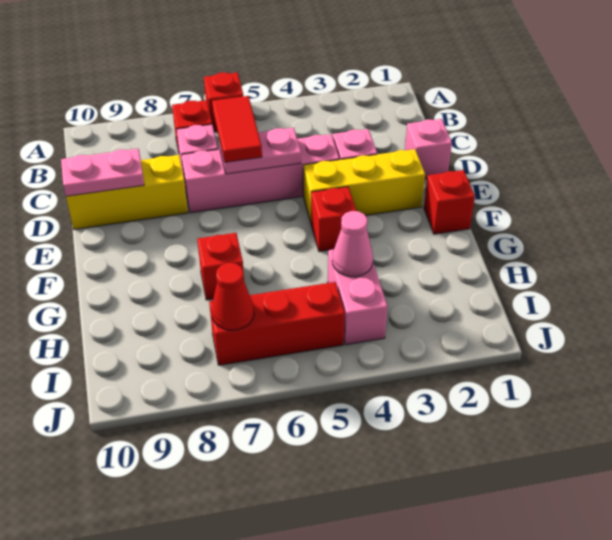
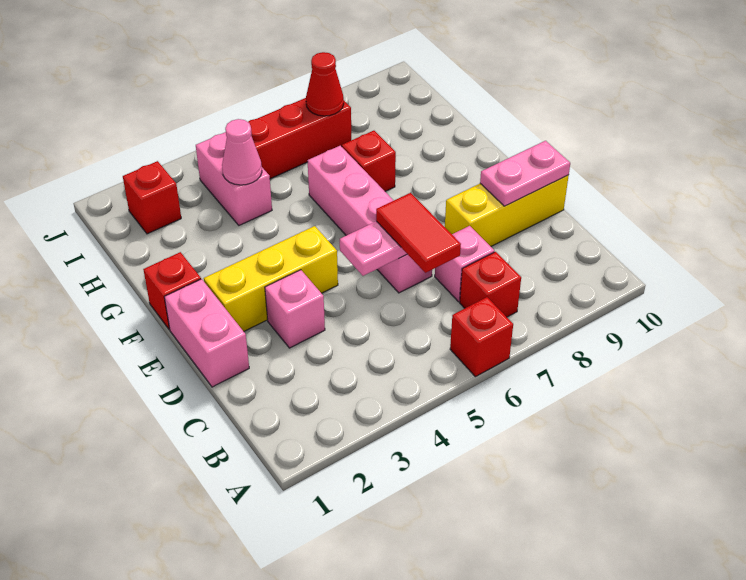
pink 1x1 brick [405,119,452,179] -> pink 1x2 brick [164,279,249,387]
pink 1x4 brick [181,134,339,213] -> pink 1x4 brick turned to [307,146,432,293]
red 1x1 brick [311,187,356,252] -> red 1x1 brick moved to [123,161,181,234]

